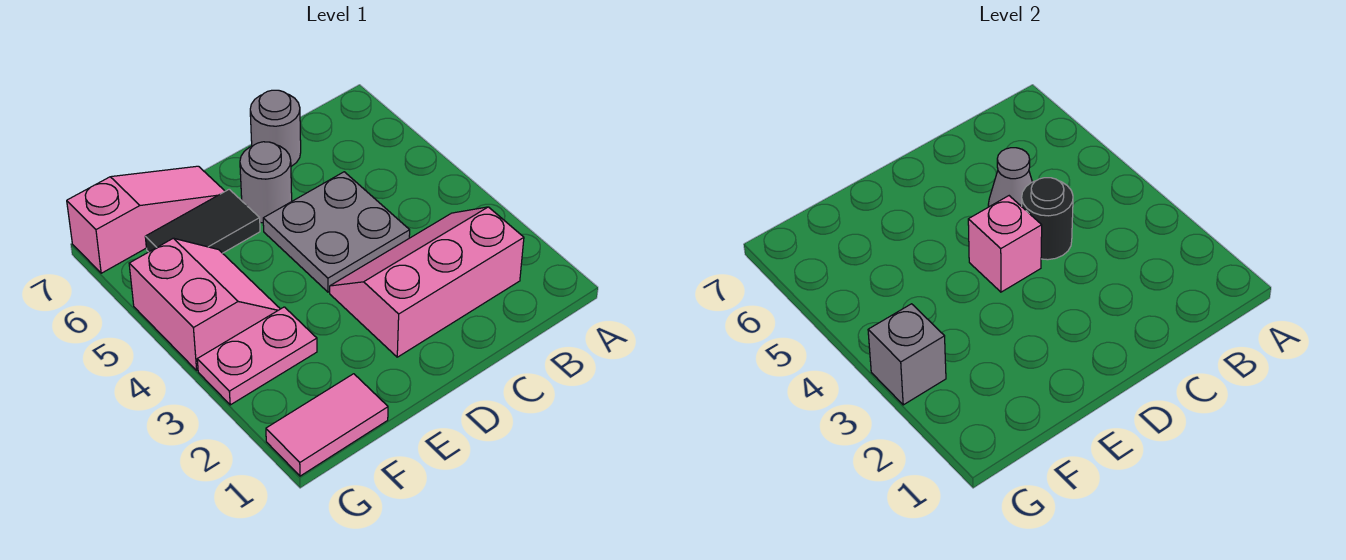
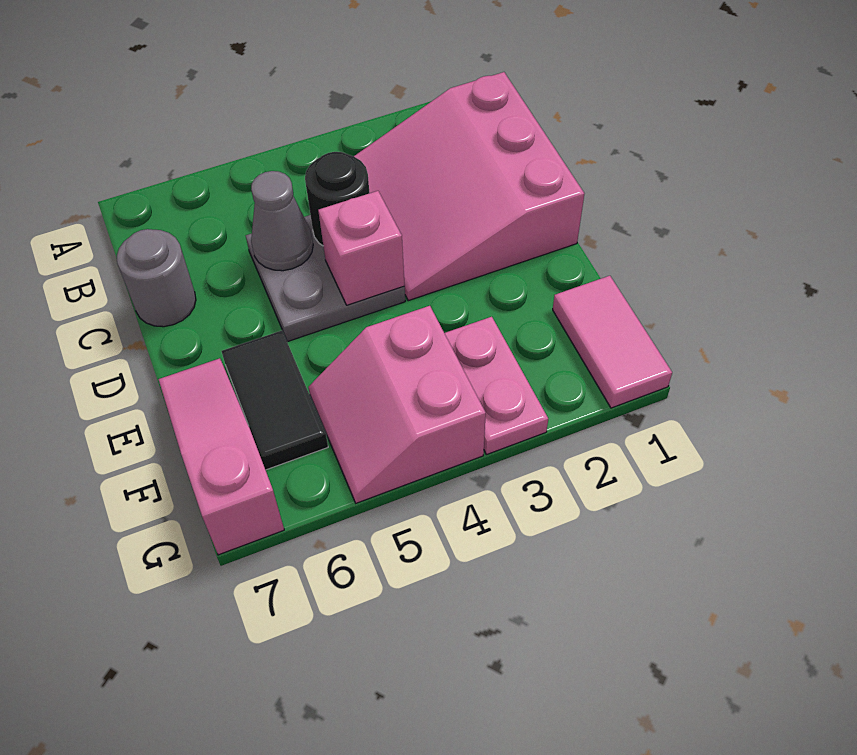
pink 2x3 slope [330,207,524,357] -> pink 3x3 slope [354,72,584,301]
grey 1x1 round brick [240,142,292,223] -> none
pink 2x2 slope [129,238,280,370] -> pink 2x2 slope turned to [308,306,486,503]
grey 1x1 brick [868,304,946,405] -> none

